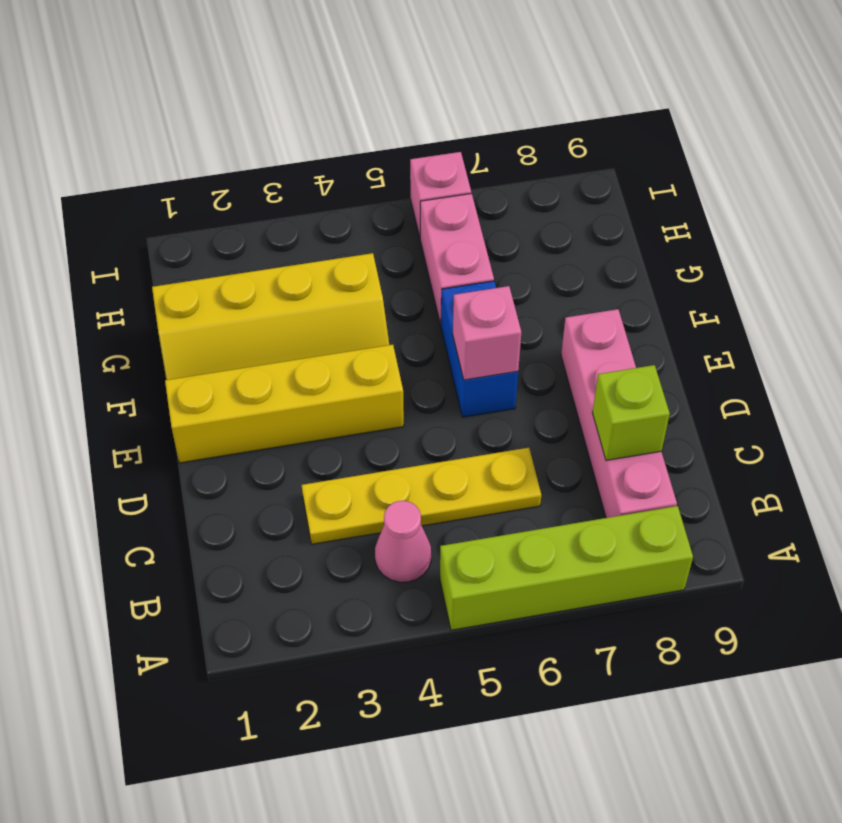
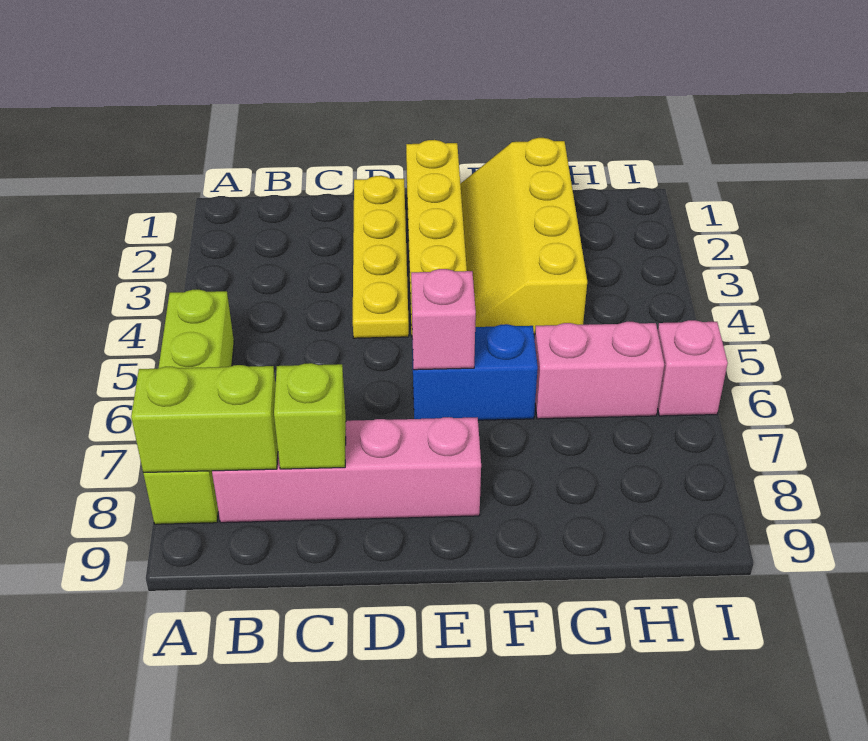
none -> lime 1x2 brick [131,365,278,473]
pink 1x1 cone [375,501,431,582] -> none
yellow 1x4 plate [302,448,541,544] -> yellow 1x4 plate moved to [353,176,409,338]

